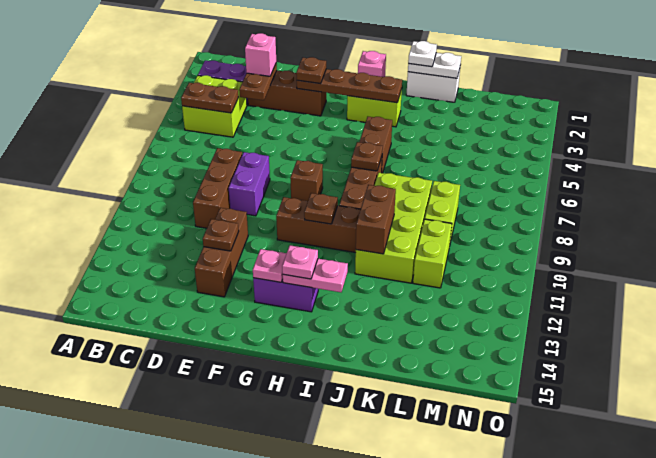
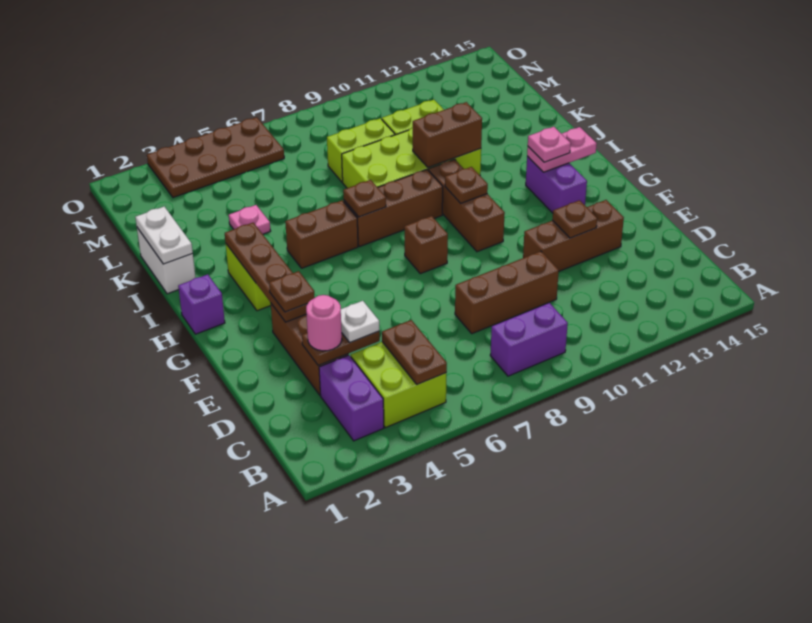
pink 1x1 brick [245,33,276,76] -> pink 1x1 round brick [306,295,342,351]
purple 1x2 brick [229,152,270,216] -> purple 1x2 brick moved to [490,303,568,376]
pink 1x1 plate [253,249,286,282] -> pink 1x1 plate moved to [229,205,270,234]
pink 1x1 brick [358,51,386,77] -> purple 1x1 brick [178,274,225,334]
pink 1x2 plate [283,259,348,292] -> pink 1x2 plate turned to [527,127,597,172]
white 1x1 plate [408,41,437,67] -> white 1x1 plate moved to [341,301,380,342]
none -> brown 2x4 plate [147,117,284,198]

